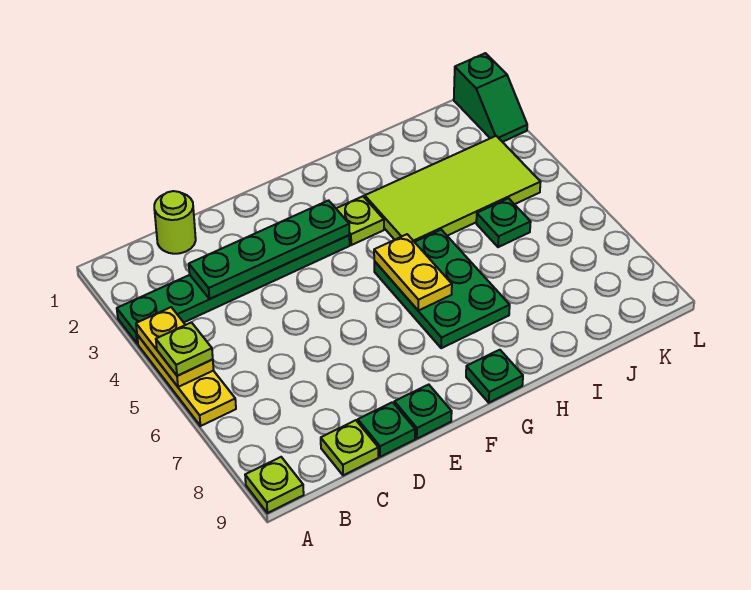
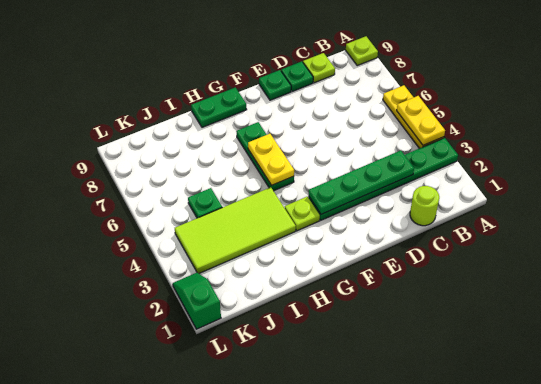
lime 1x1 plate [156,322,213,376] -> none
green 2x3 plate [374,230,510,348] -> green 1x3 plate [236,122,294,191]
green 1x1 plate [466,350,523,403] -> green 1x2 plate [191,87,247,127]

